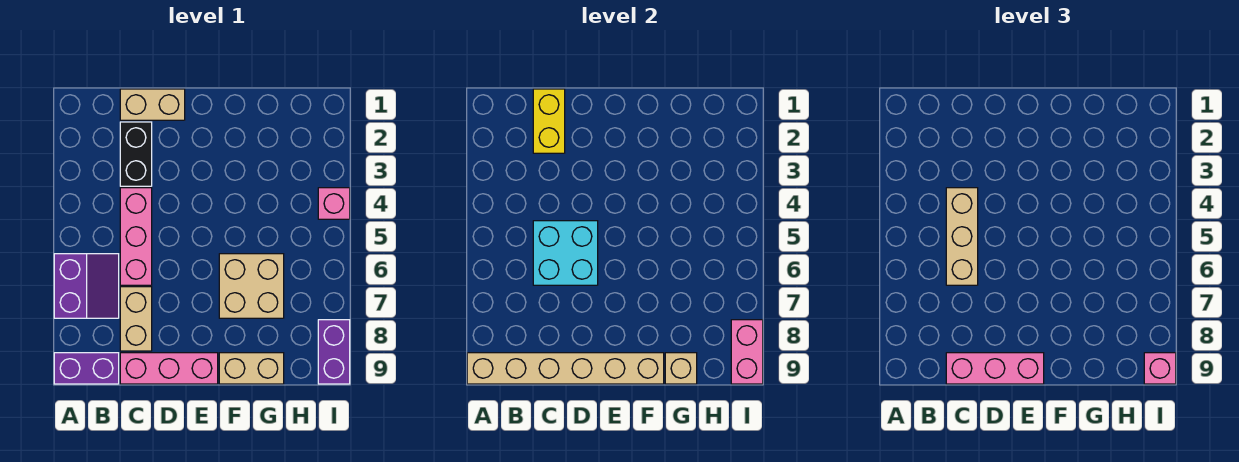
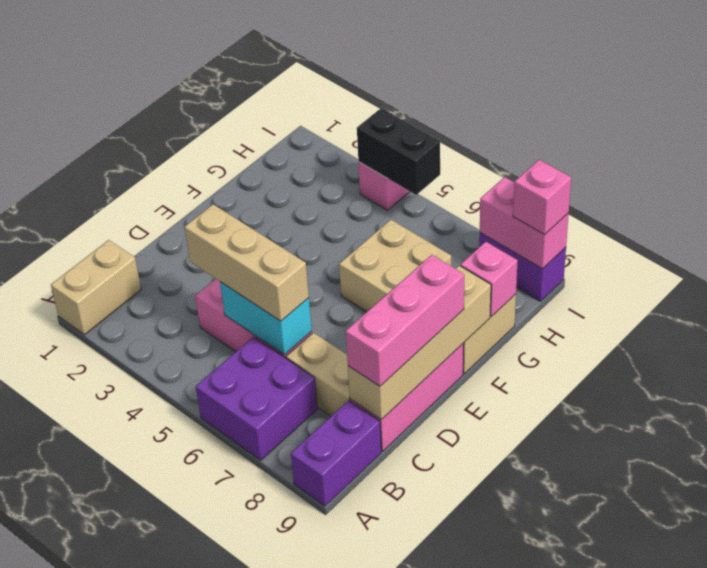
purple 2x2 slope [54,254,119,318] -> purple 2x2 brick [196,337,317,460]
tan 1x6 brick [467,353,664,384] -> tan 1x4 brick [348,266,491,420]
tan 1x2 brick [120,89,185,120] -> tan 1x2 brick moved to [51,240,141,335]
yellow 1x2 brick [533,89,565,153] -> none
black 1x2 brick [120,122,152,186] -> black 1x2 brick moved to [357,108,440,195]
cyan 2x2 brick [533,221,598,285] -> cyan 1x2 brick [220,282,312,355]
tan 1x1 brick [665,353,697,384] -> pink 1x1 brick [460,242,518,317]

